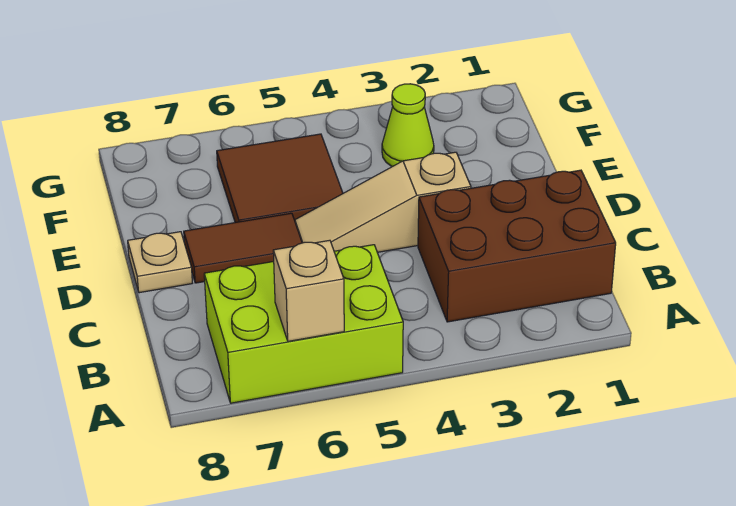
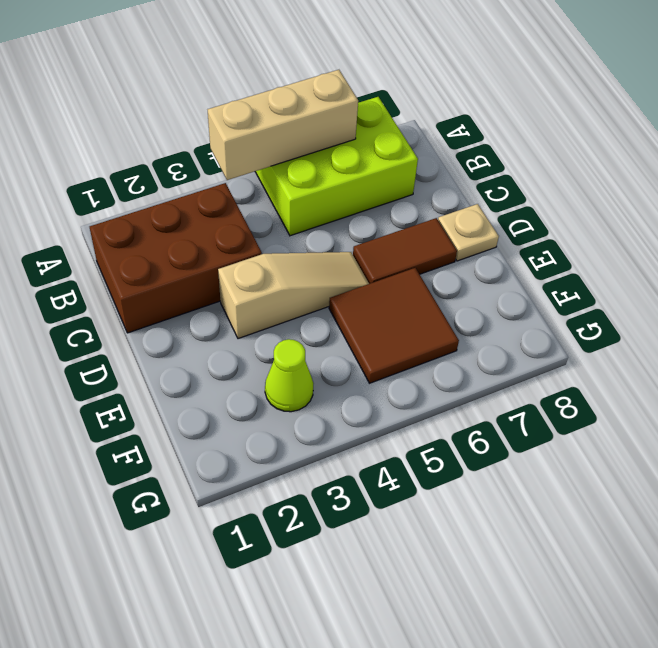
tan 1x1 brick [273,240,344,341] -> tan 1x3 brick [208,70,358,180]

